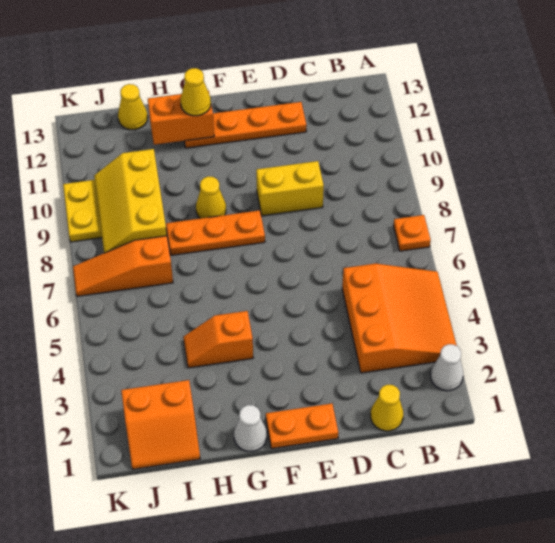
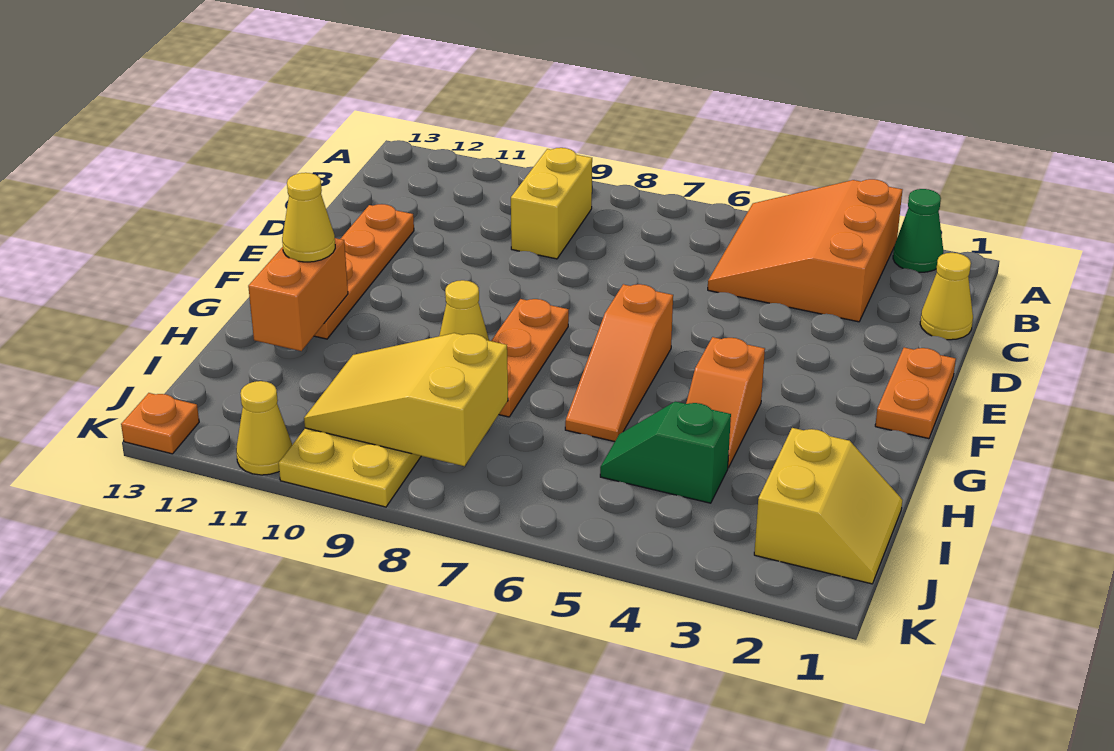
white 1x1 cone [431,344,463,391] -> green 1x1 cone [893,189,943,272]
orange 3x3 slope [342,264,457,373] -> orange 3x3 slope turned to [708,179,902,322]
orange 1x1 plate [393,215,431,251] -> orange 1x1 plate moved to [121,393,199,454]
yellow 1x2 brick [256,161,324,216] -> yellow 1x2 brick moved to [511,148,592,259]
white 1x1 cone [234,405,267,451] -> none
orange 2x2 slope [121,380,200,469] -> yellow 2x2 slope [754,428,902,584]
none -> green 1x2 slope [600,401,731,503]
orange 1x3 slope [73,236,173,296] -> orange 1x3 slope moved to [565,284,673,442]
yellow 2x3 slope [94,149,167,253] -> yellow 2x3 slope turned to [304,333,508,466]
yellow 1x1 cone [118,84,148,130] -> yellow 1x1 cone moved to [236,381,292,475]

